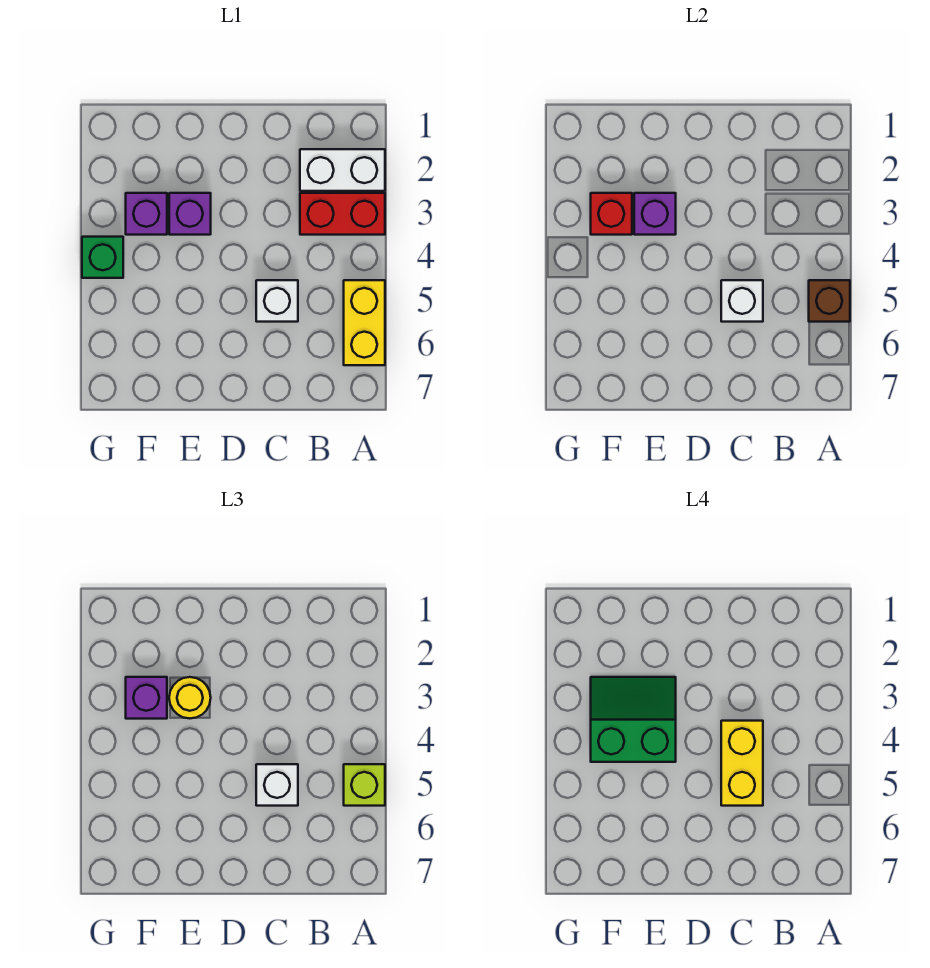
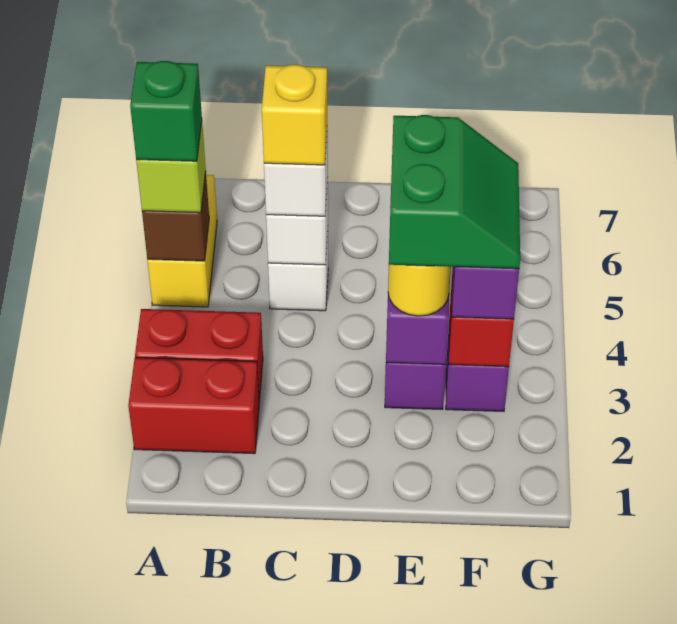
white 1x2 brick [300,149,385,191] -> red 1x2 brick [128,358,259,454]
yellow 1x2 brick [721,721,763,806] -> yellow 1x1 brick [262,65,327,165]
green 2x2 slope [591,677,676,762] -> green 2x2 slope turned to [389,115,520,269]
green 1x1 brick [82,237,123,278] -> green 1x1 brick moved to [130,61,202,161]

